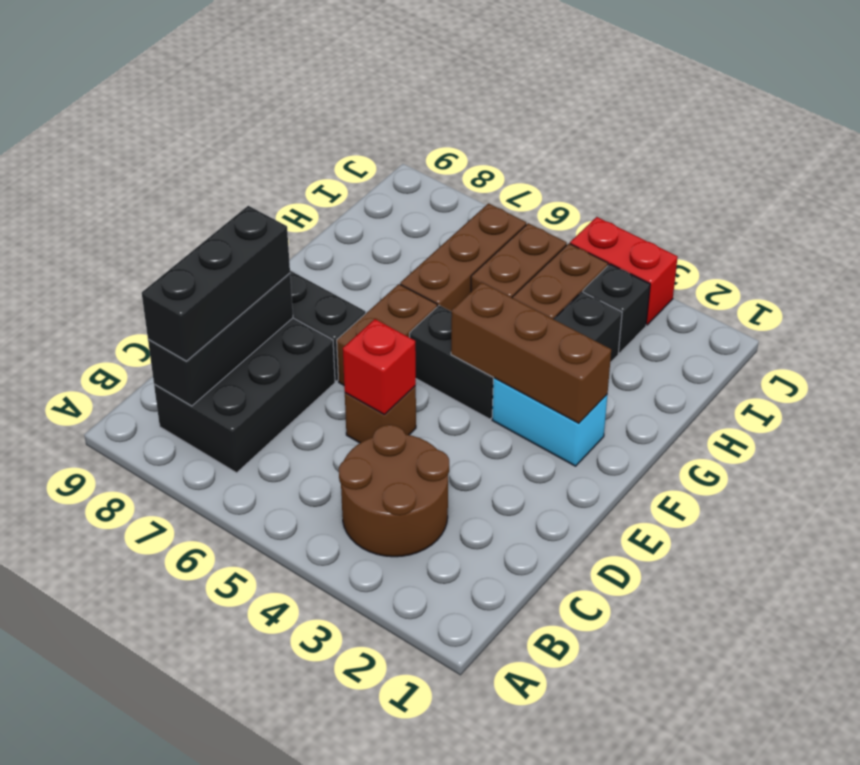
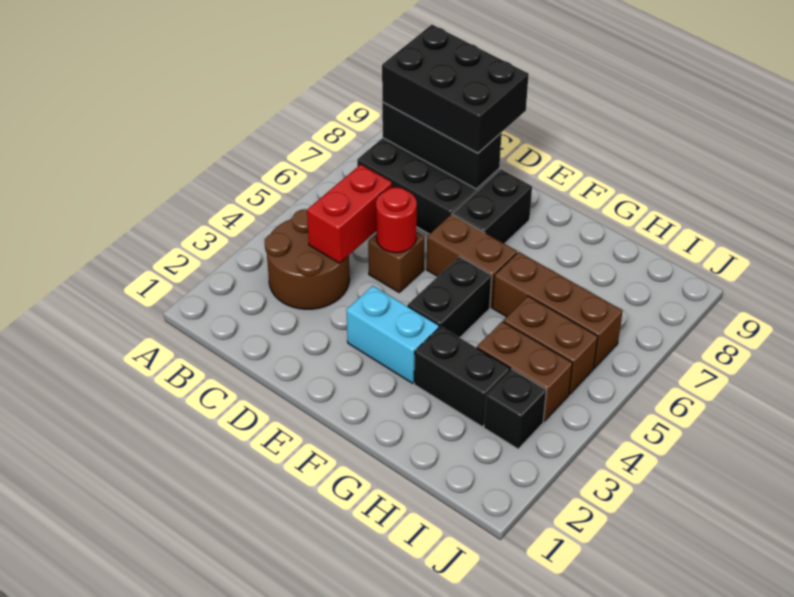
black 1x3 brick [142,206,290,361] -> black 2x3 brick [382,25,529,153]
red 1x1 brick [343,319,416,415] -> red 1x1 round brick [376,187,417,253]
cyan 1x2 brick [492,378,607,466] -> cyan 1x2 brick turned to [346,286,439,383]
brown 1x3 brick [451,282,611,423] -> none
red 1x2 brick [570,217,678,325] -> red 1x2 brick moved to [307,164,392,263]

